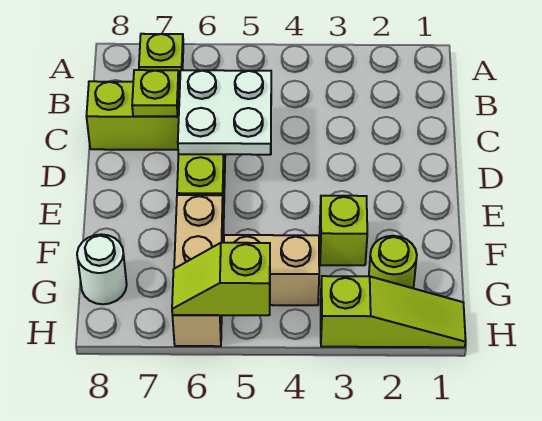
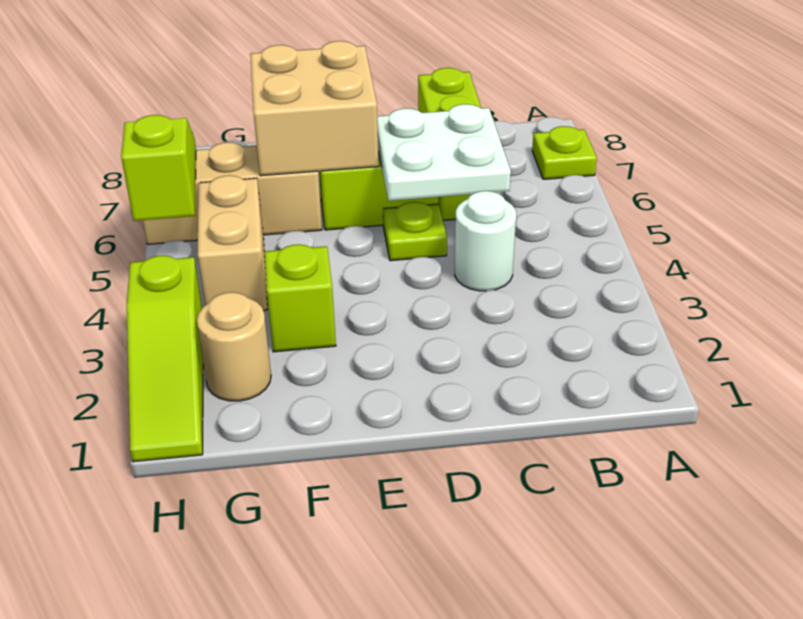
lime 1x1 plate [132,70,179,116] -> lime 1x1 plate moved to [383,202,447,261]
none -> tan 2x2 brick [250,41,379,176]
lime 1x1 round brick [369,236,417,288] -> tan 1x1 round brick [197,292,271,401]
white 1x1 round brick [77,234,127,304] -> white 1x1 round brick moved to [455,191,516,291]

